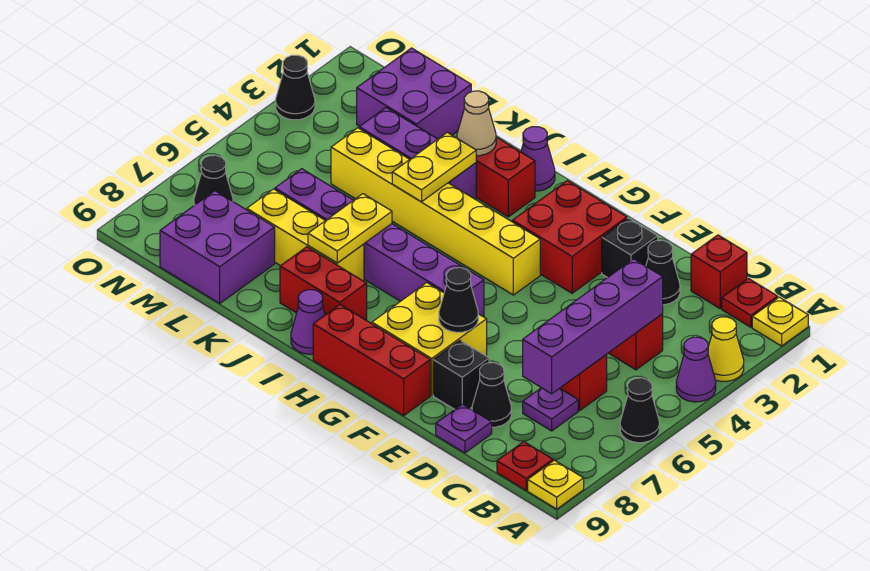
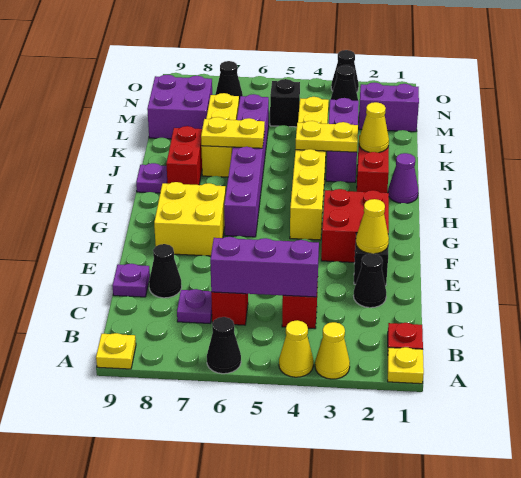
purple 1x1 cone [676,337,716,402] -> yellow 1x1 cone [279,320,313,377]
red 1x1 plate [497,442,553,490] -> none
red 1x1 brick [691,235,747,308] -> none
purple 1x4 brick [523,259,663,394] -> purple 1x3 brick [210,237,319,297]
none -> yellow 1x1 cone [356,199,389,254]
black 1x1 brick [433,340,489,410] -> black 1x1 brick moved to [270,79,300,127]
black 1x1 cone [439,268,478,332] -> black 1x1 cone moved to [331,65,358,101]
red 1x3 brick [313,305,430,416] -> none
purple 1x1 cone [291,290,325,354] -> purple 1x1 plate [136,163,167,193]
tan 1x1 cone [457,91,496,156] -> yellow 1x1 cone [359,102,389,153]
purple 2x2 brick [357,48,471,139] -> purple 1x2 brick [359,83,419,132]

